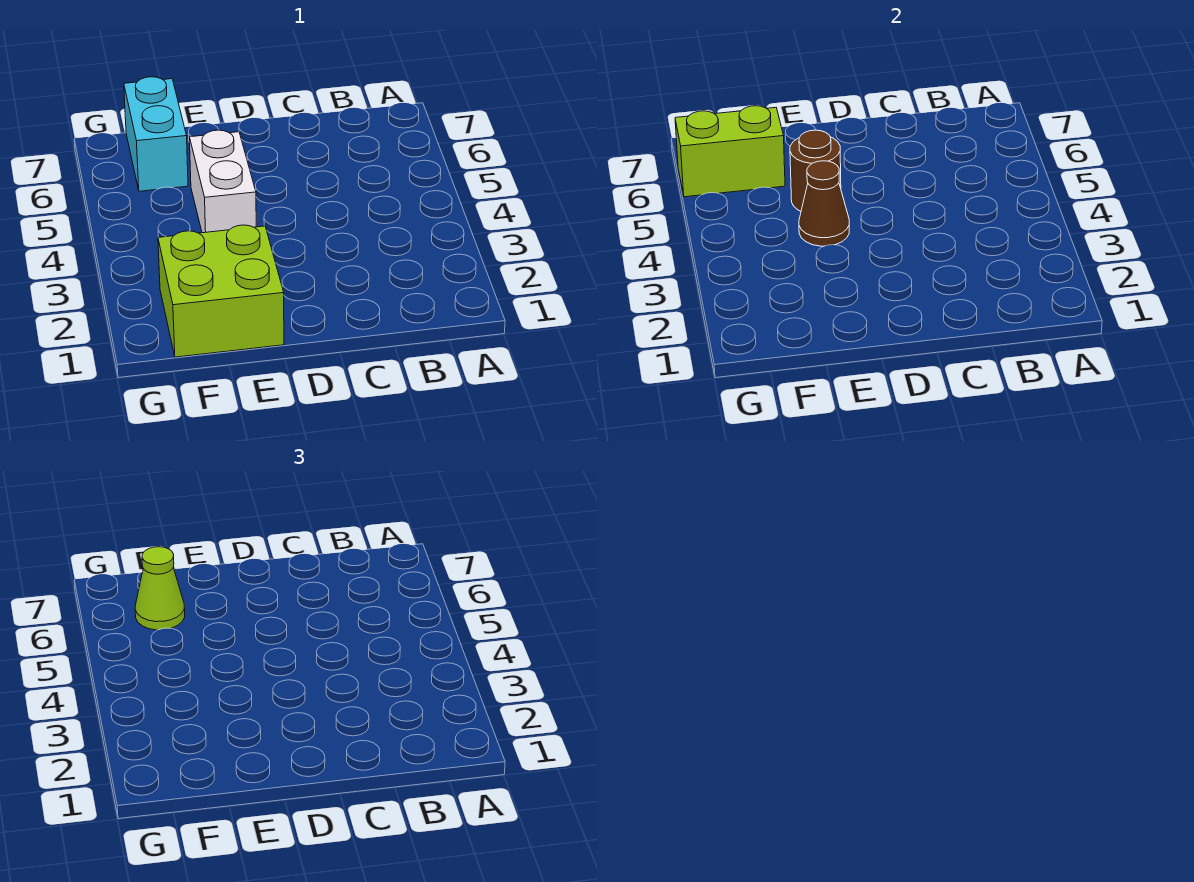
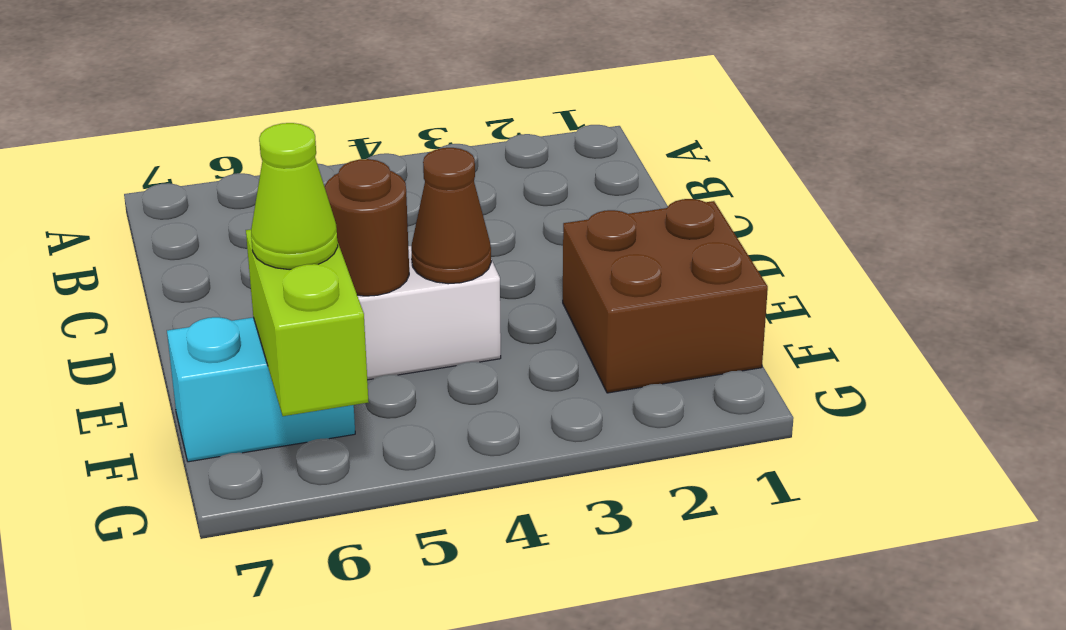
lime 2x2 brick [158,225,284,357] -> brown 2x2 brick [563,199,768,393]

